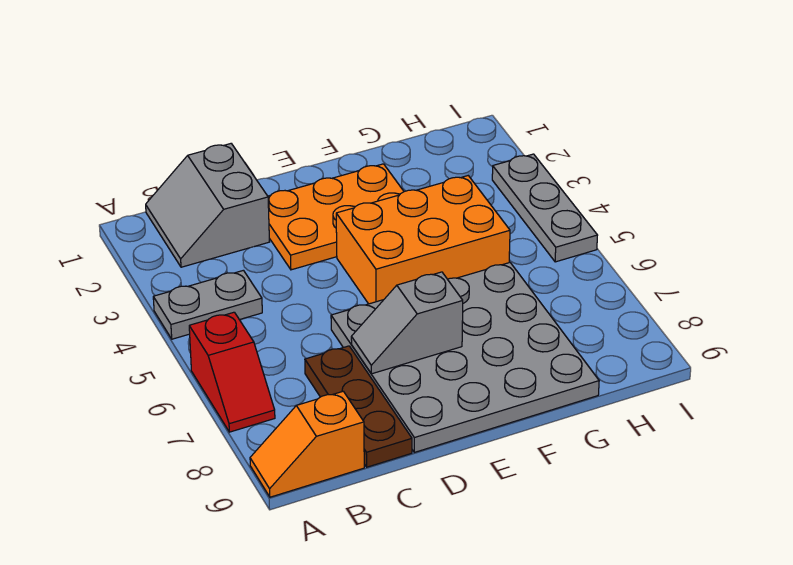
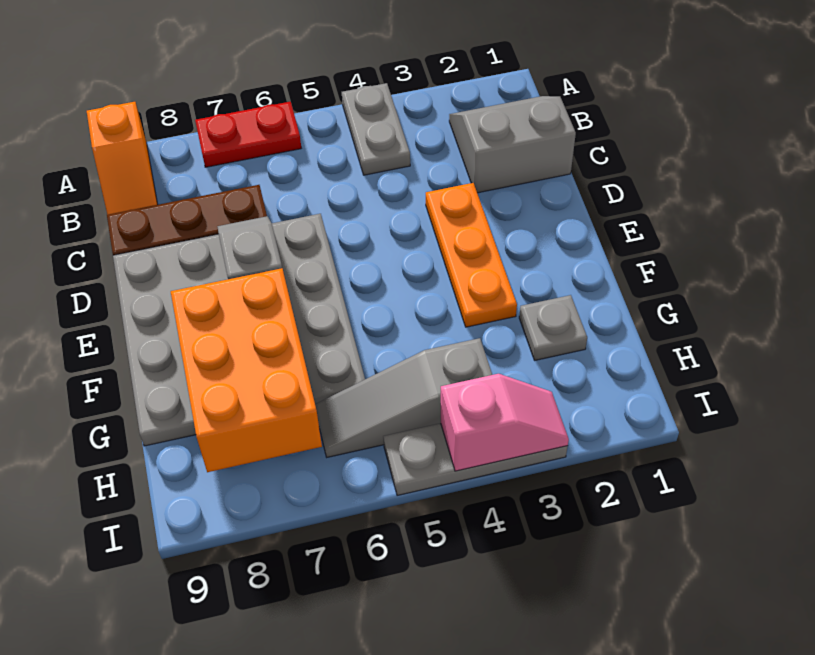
red 1x2 slope [189,312,275,432] -> red 1x2 plate [195,102,301,167]
orange 1x2 slope [250,391,364,497] -> orange 1x2 slope turned to [87,102,158,215]
orange 2x3 plate [268,164,404,270] -> orange 1x3 plate [426,183,517,327]
orange 2x3 brick [336,176,510,304] -> orange 2x3 brick moved to [171,268,322,472]
none -> grey 1x1 plate [519,295,587,360]
none -> grey 1x3 slope [315,338,492,457]
none -> pink 1x2 slope [441,374,569,471]

